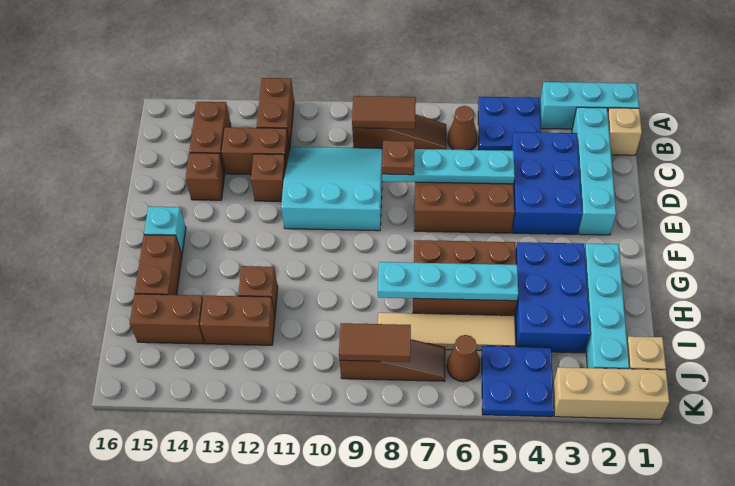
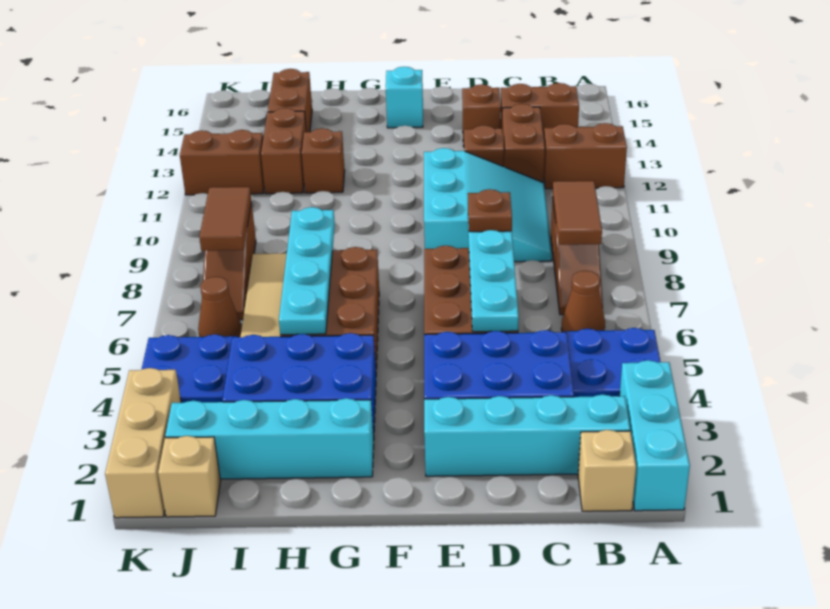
brown 1x2 brick [135,235,182,295] -> brown 1x2 brick moved to [180,130,264,195]

